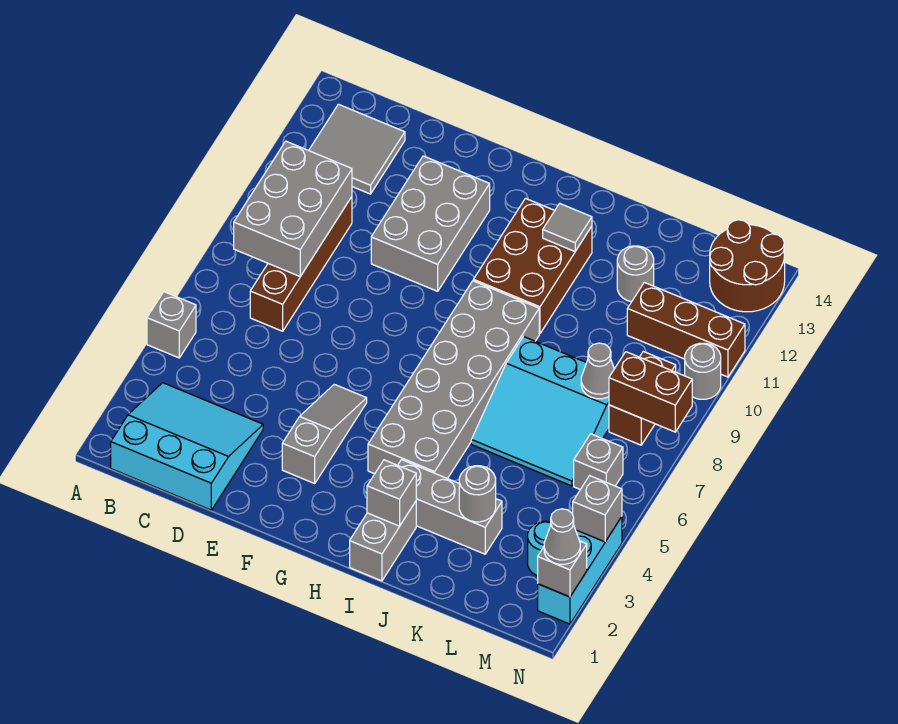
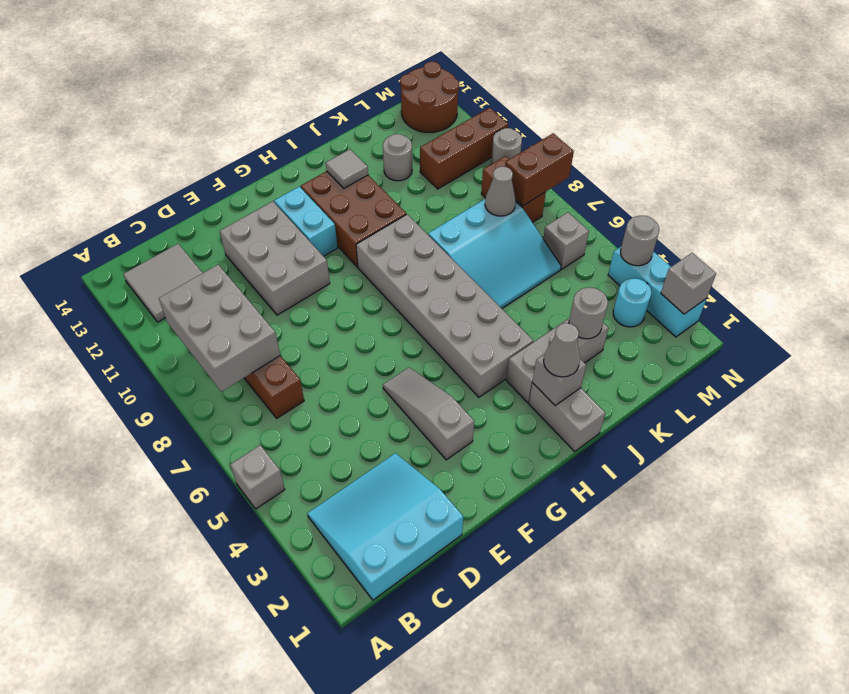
none -> cyan 1x2 brick [274,187,338,256]
grey 1x1 cone [544,509,580,564] -> grey 1x1 cone moved to [544,323,580,377]
grey 1x1 brick [573,476,622,542] -> grey 1x1 round brick [621,216,659,266]

